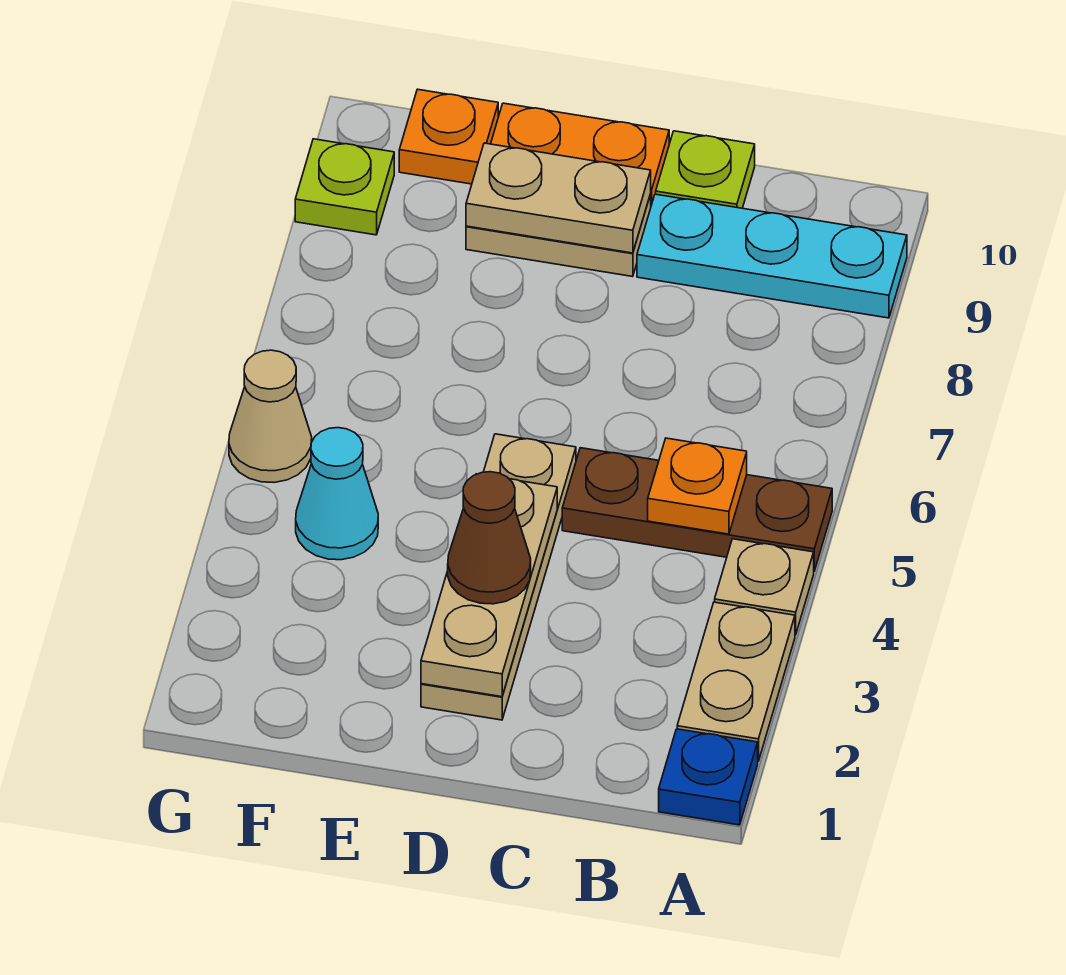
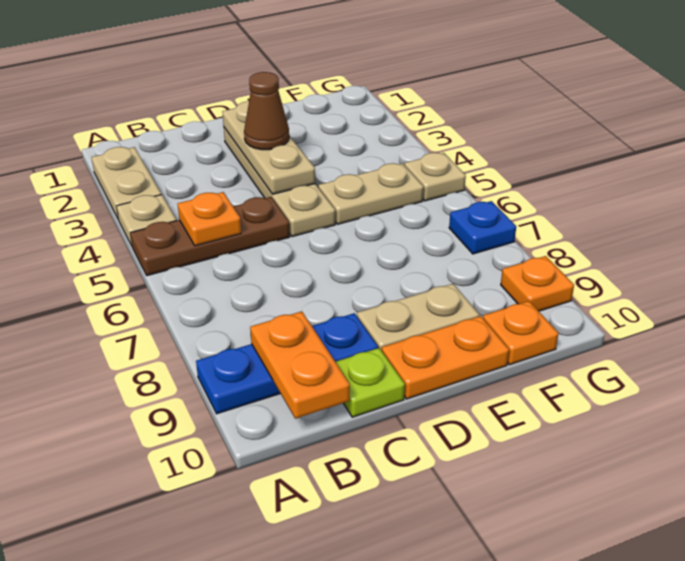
blue 1x1 plate [659,729,758,825] -> blue 1x1 plate moved to [449,201,516,254]
cyan 1x3 plate [637,194,907,318] -> blue 1x3 plate [196,313,378,414]
none -> orange 1x2 plate [250,311,350,419]
tan 1x2 plate [466,143,651,253] -> tan 1x2 plate moved to [318,163,424,224]
cyan 1x1 cone [296,428,378,560] -> none
tan 1x1 cone [229,350,312,482] -> tan 1x1 plate [404,153,466,201]
lime 1x1 plate [295,139,394,235] -> orange 1x1 plate [501,256,574,311]

